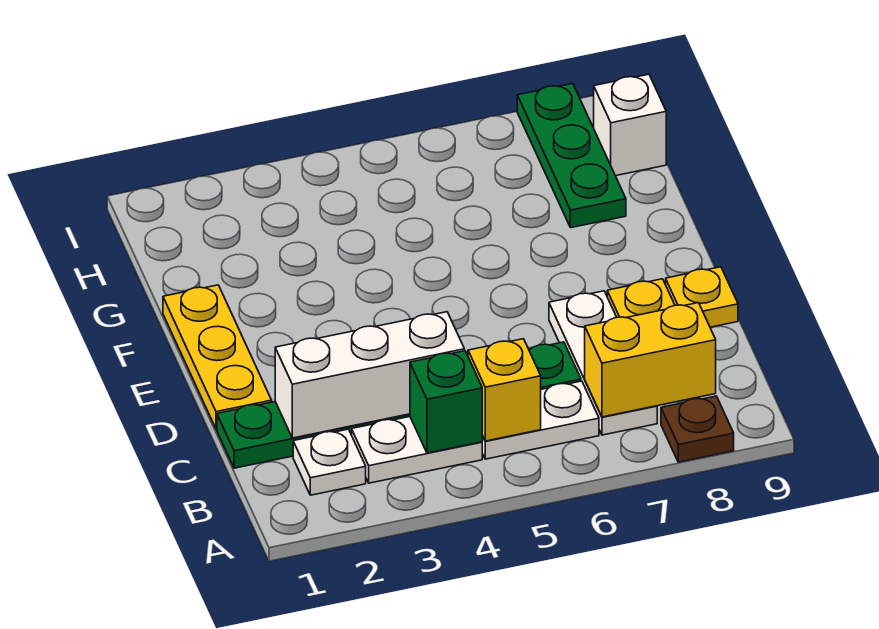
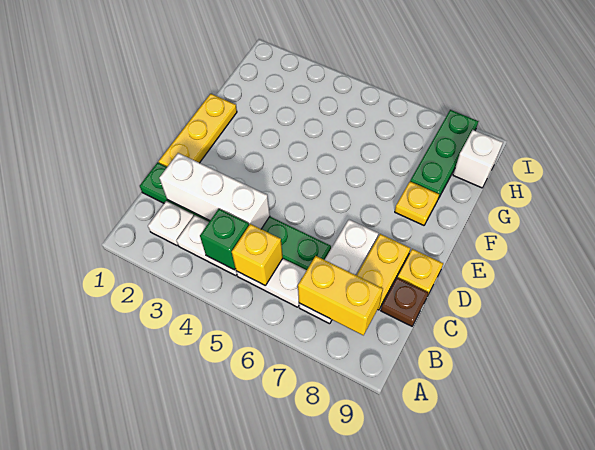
brown 1x1 plate [661,396,734,462] -> brown 1x1 plate moved to [381,278,429,326]
none -> yellow 1x1 plate [395,182,439,225]

